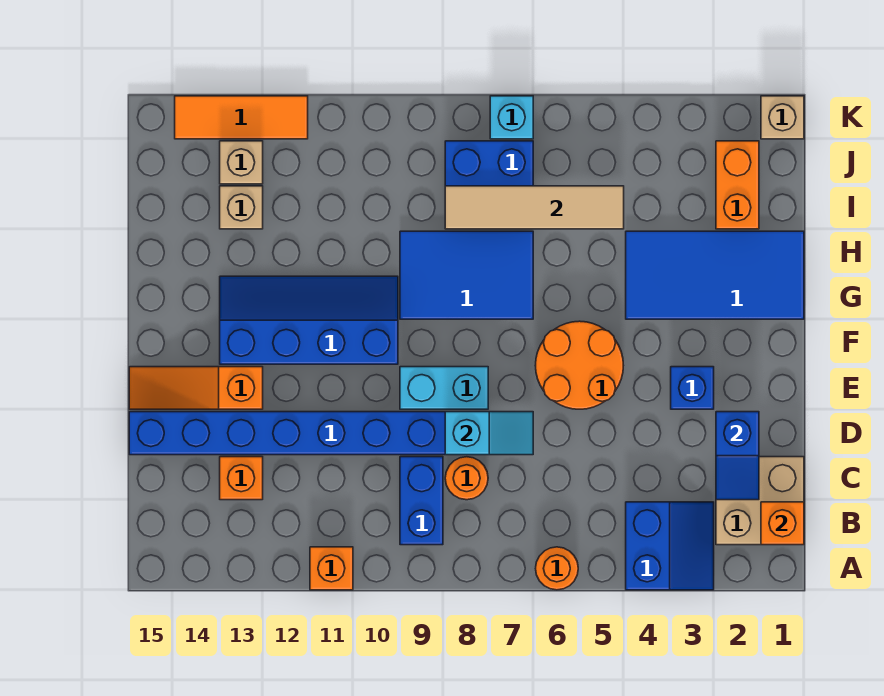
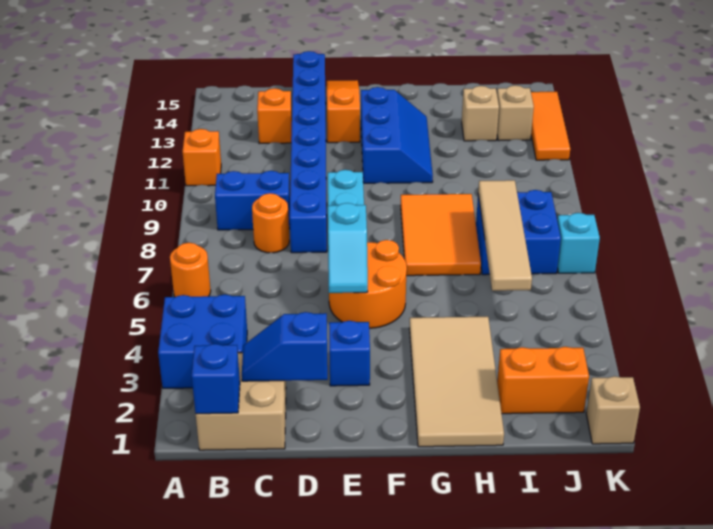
blue 2x2 slope [626,502,714,590] -> blue 2x2 brick [158,294,247,388]
orange 1x1 brick [761,502,804,545] -> blue 1x1 brick [192,344,240,414]
cyan 1x2 slope [445,412,533,455] -> cyan 1x2 slope moved to [328,203,368,293]
blue 2x4 slope [220,276,398,364] -> blue 2x3 slope [361,87,433,184]
blue 2x4 tile [626,231,804,319] -> tan 2x4 tile [409,317,504,447]
blue 2x3 tile [400,231,533,319] -> orange 2x3 tile [401,194,481,276]

